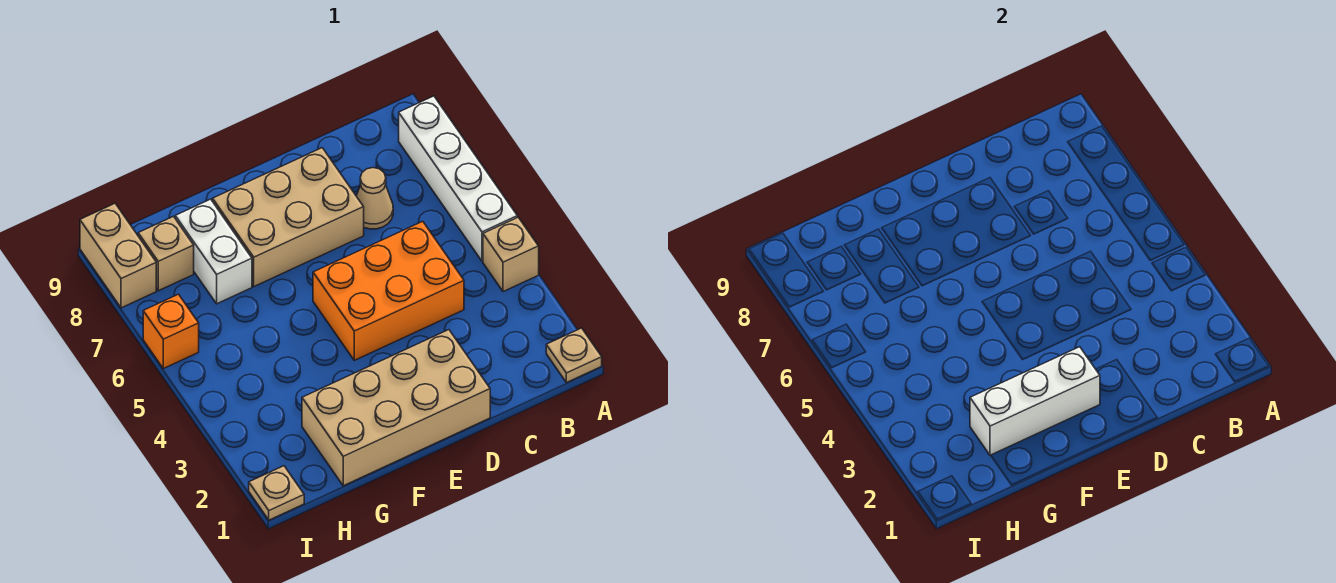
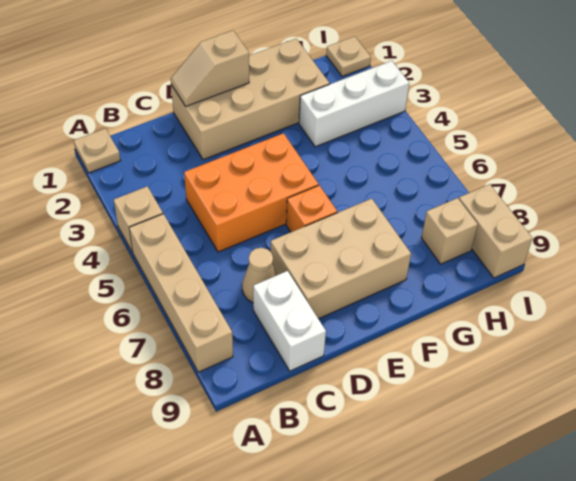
white 1x4 brick [399,96,517,261] -> tan 1x4 brick [129,214,233,372]
none -> tan 1x2 slope [171,31,249,106]
white 1x3 brick [970,347,1100,455] -> white 1x3 brick moved to [299,61,409,147]
white 1x2 brick [175,199,252,304] -> white 1x2 brick moved to [253,271,326,371]
orange 1x1 brick [143,294,199,369] -> orange 1x1 brick moved to [286,185,337,232]

